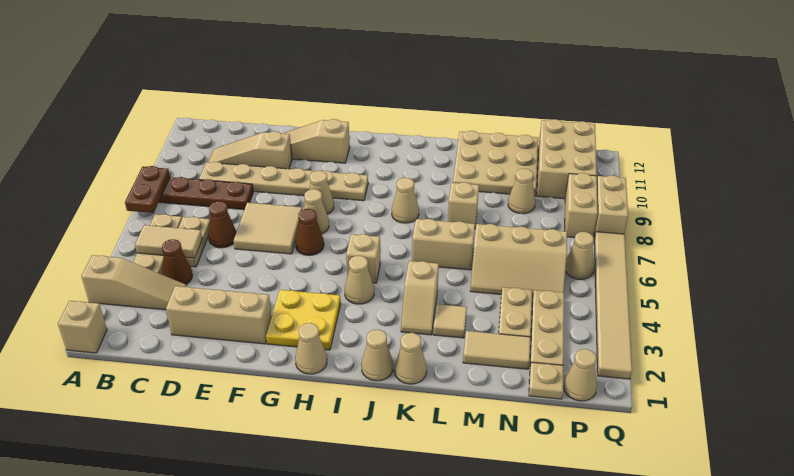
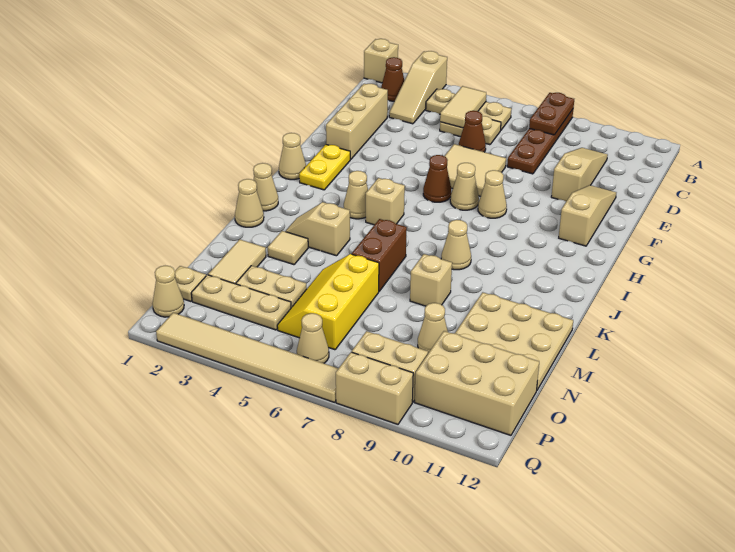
brown 1x2 plate [125,166,170,213] -> brown 1x2 plate turned to [529,93,574,135]
brown 1x1 cone [162,239,193,284] -> brown 1x1 cone moved to [381,57,405,101]
tan 1x6 plate [199,162,368,201] -> none
yellow 2x2 plate [266,290,341,350] -> yellow 1x2 plate [299,145,350,190]
tan 1x2 brick [412,219,475,270] -> brown 1x2 brick [352,219,407,291]
tan 2x3 slope [470,224,567,297] -> yellow 2x3 slope [277,254,379,350]

